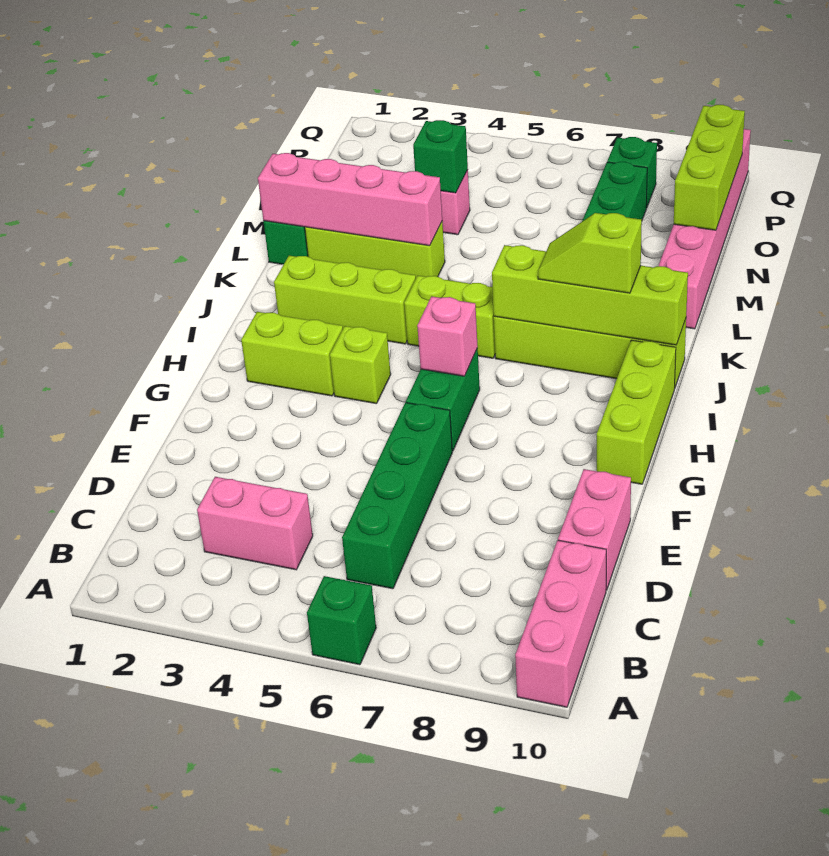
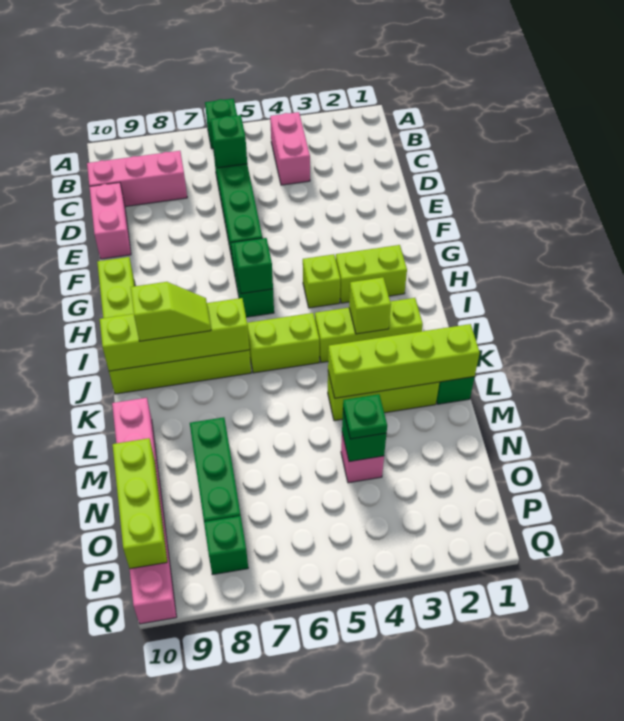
pink 1x3 brick [515,540,606,707] -> pink 1x3 brick turned to [87,151,187,207]
pink 1x2 brick [197,477,313,570] -> pink 1x2 brick turned to [270,112,310,185]
none -> green 1x1 brick [211,115,247,168]
pink 1x1 brick [417,296,478,376] -> green 1x1 brick [234,238,273,294]
none -> lime 1x1 brick [349,277,391,334]
pink 1x4 brick [258,153,442,246] -> lime 1x4 brick [328,324,480,398]
none -> green 1x1 plate [343,394,387,439]

